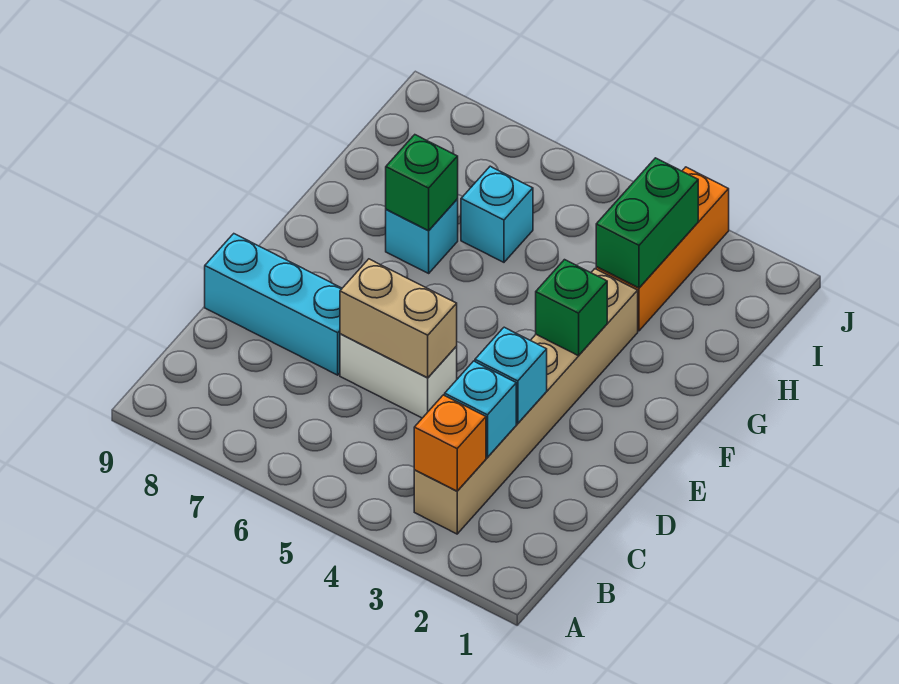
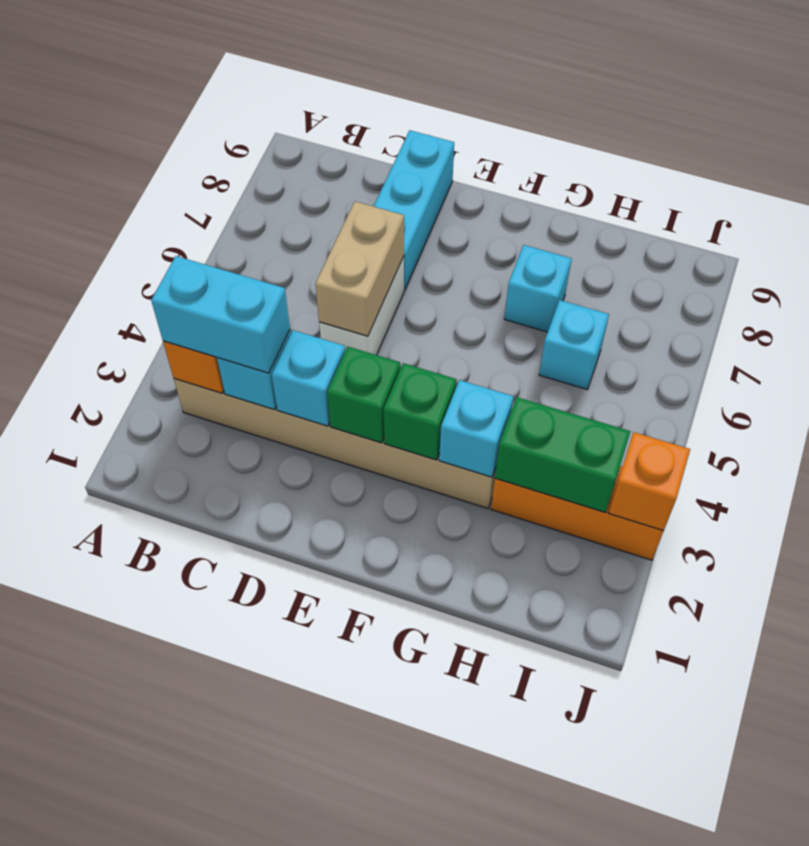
none -> cyan 1x2 brick [151,256,290,373]
none -> cyan 1x1 brick [439,380,514,477]
green 1x1 brick [386,135,458,231] -> green 1x1 brick moved to [327,347,400,443]
none -> orange 1x1 brick [609,432,690,531]

